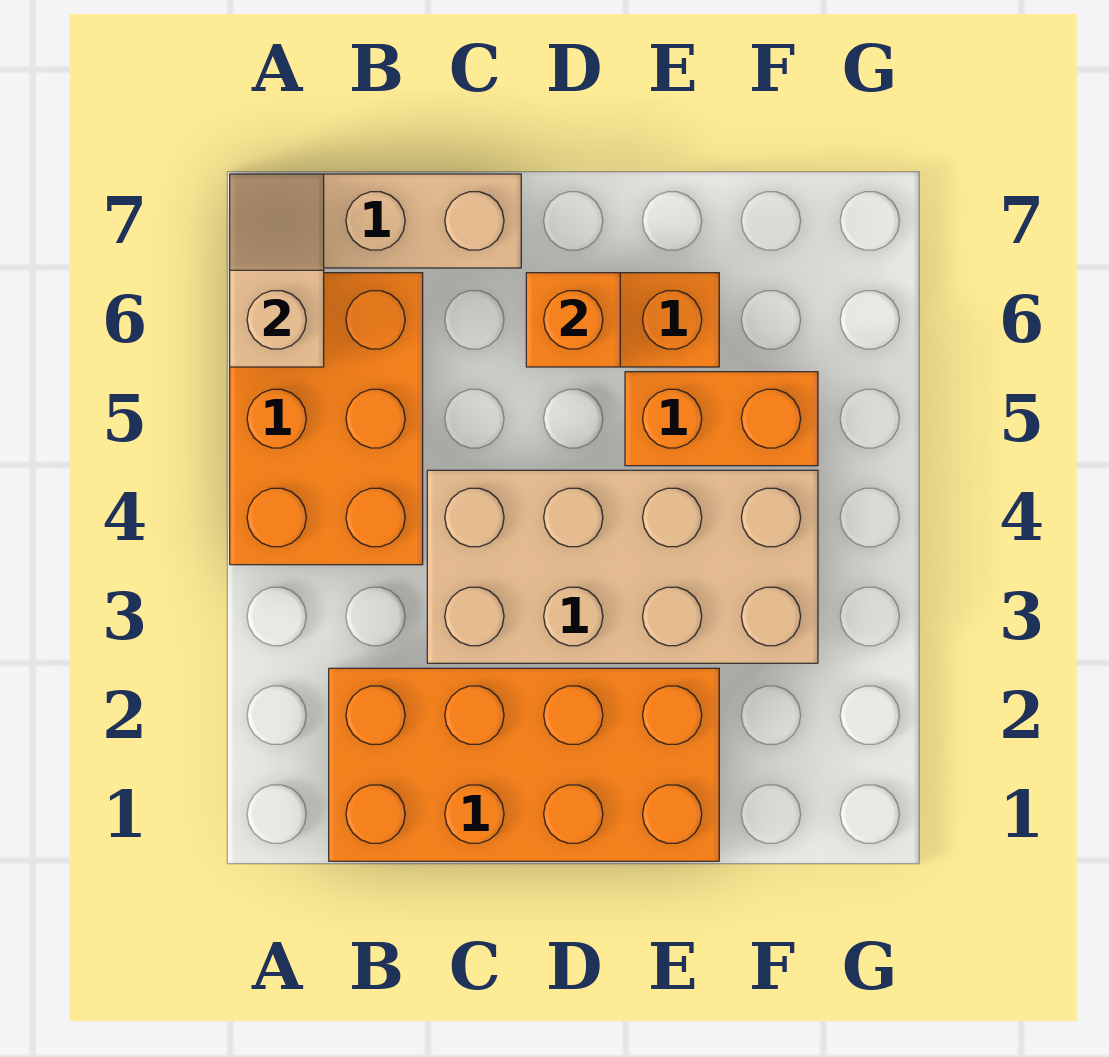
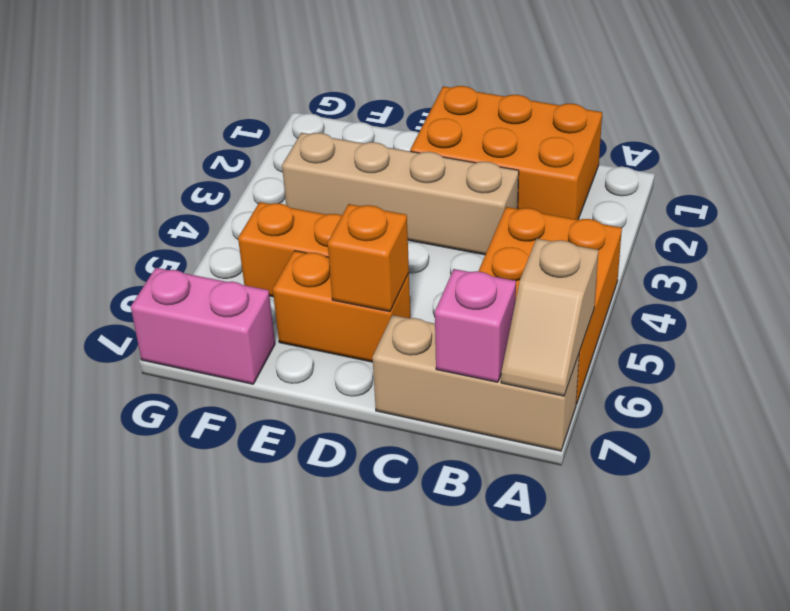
orange 2x4 brick [329,668,719,861] -> orange 2x3 brick [410,86,602,220]
none -> pink 1x1 brick [435,269,516,382]
tan 2x4 brick [427,470,818,663] -> tan 1x4 brick [282,133,519,255]
none -> pink 1x2 brick [131,268,275,384]

